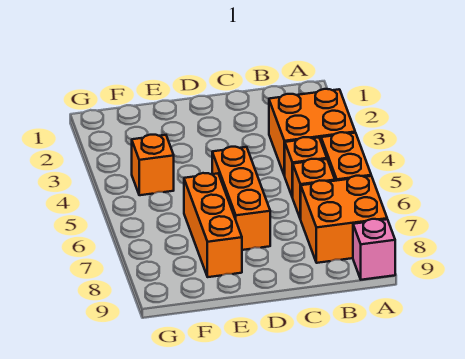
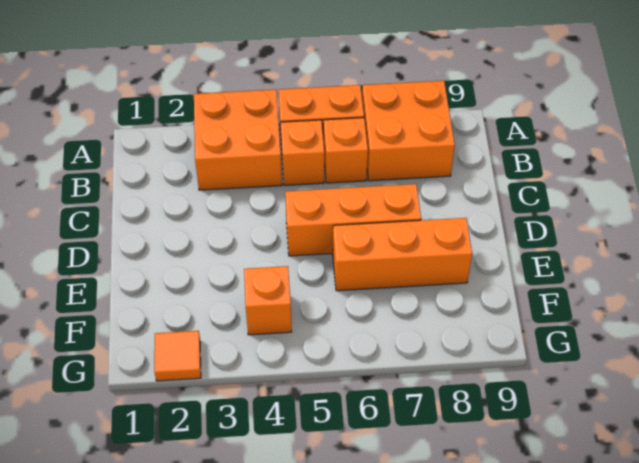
pink 1x1 brick [353,219,395,280] -> none
none -> orange 1x1 tile [154,331,201,381]

